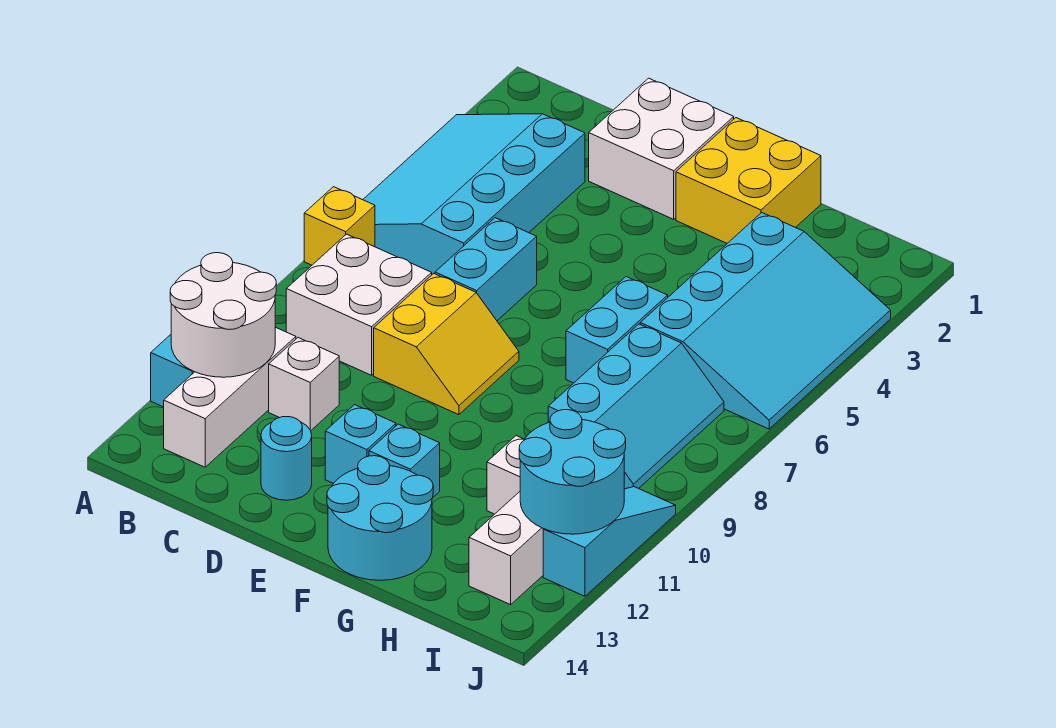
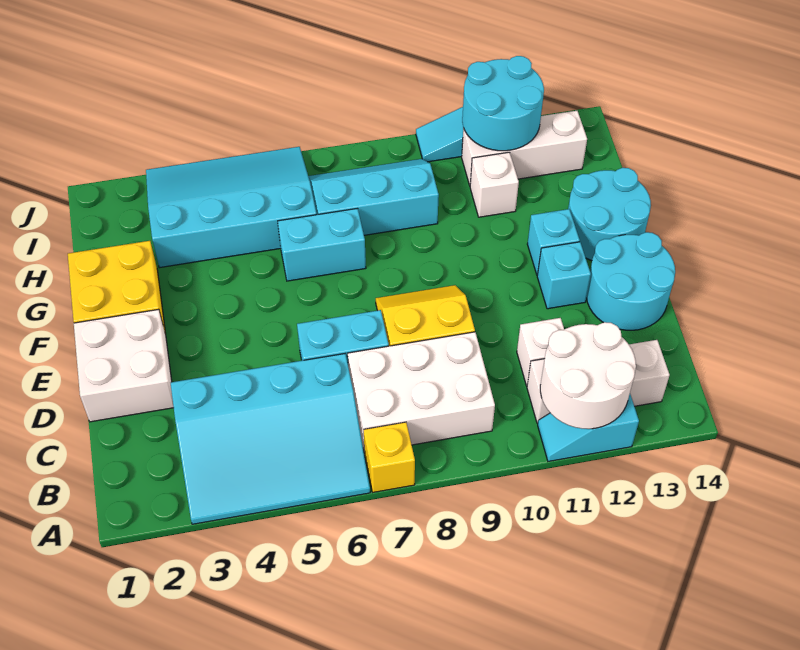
white 2x2 brick [286,234,432,375] -> white 2x3 brick [348,332,495,453]
cyan 1x1 round brick [261,417,312,500] -> cyan 2x2 round brick [586,232,675,330]

